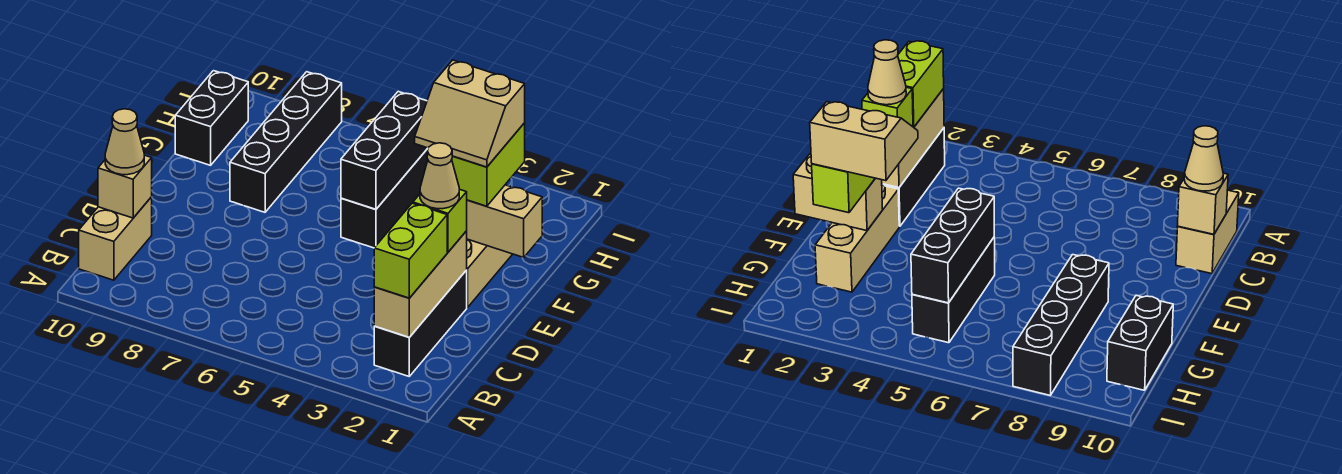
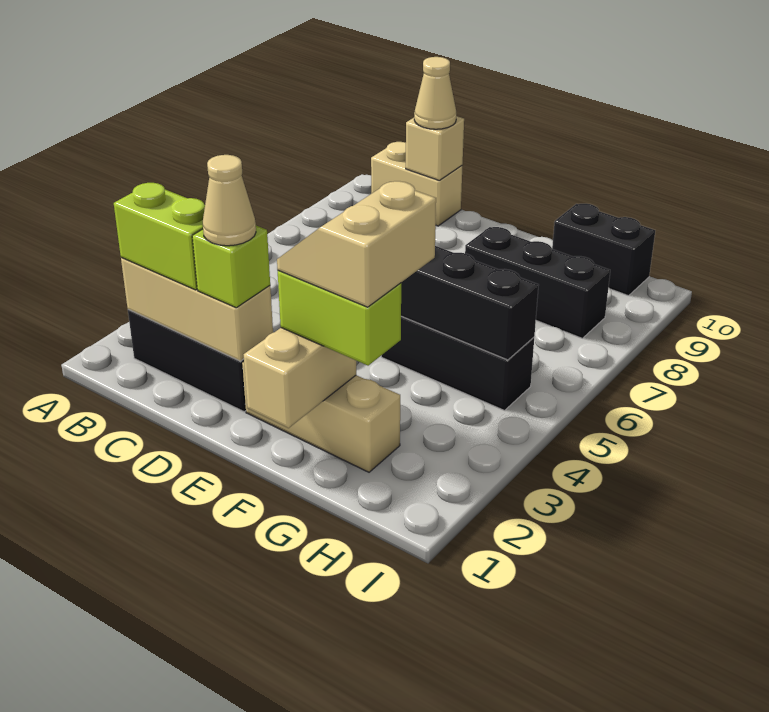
black 1x4 brick [230,72,342,212] -> black 1x3 brick [465,227,610,338]

